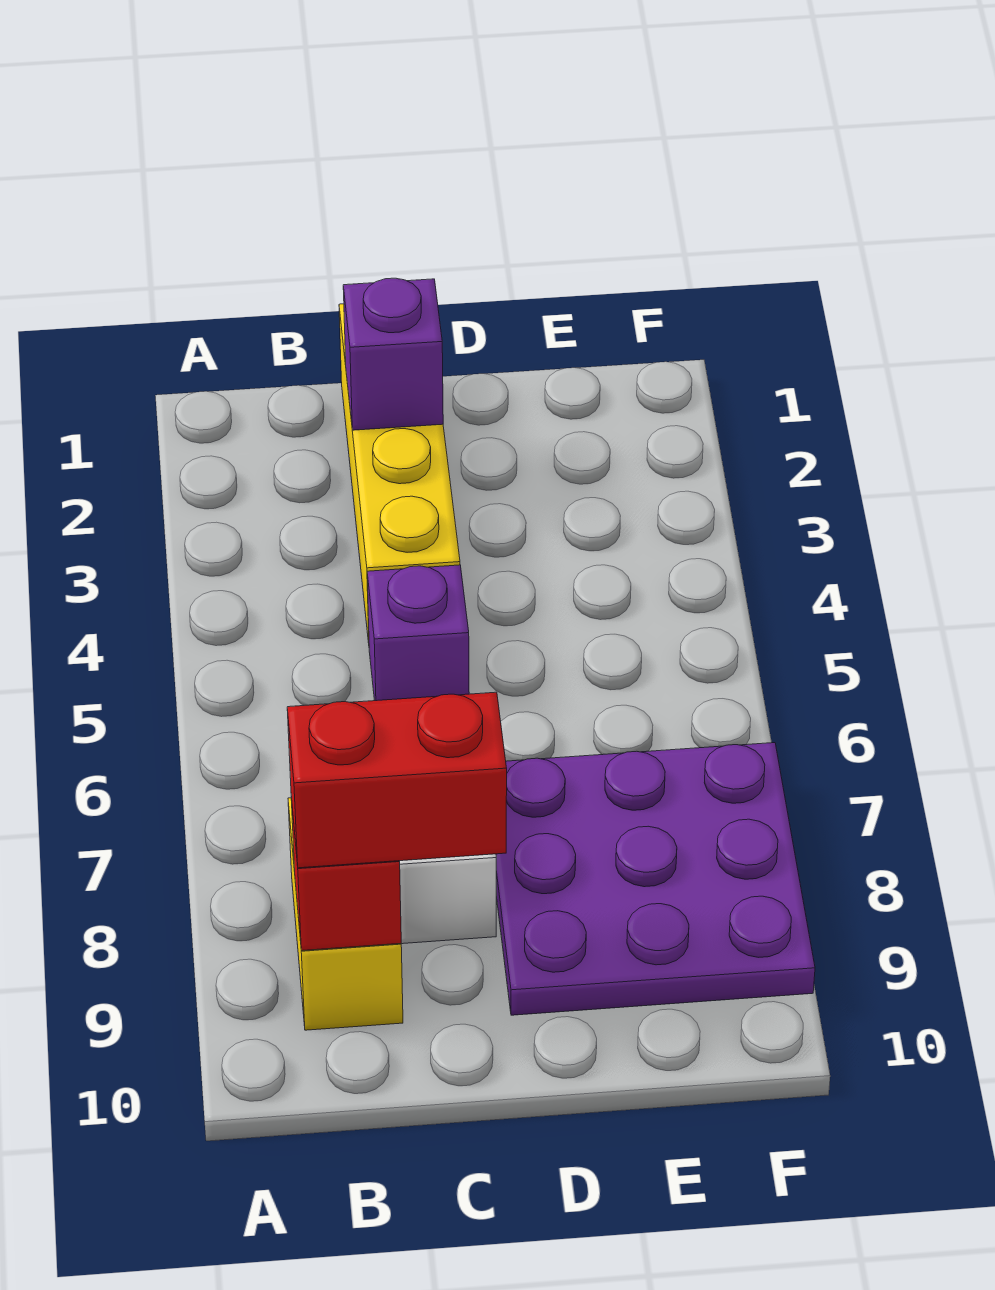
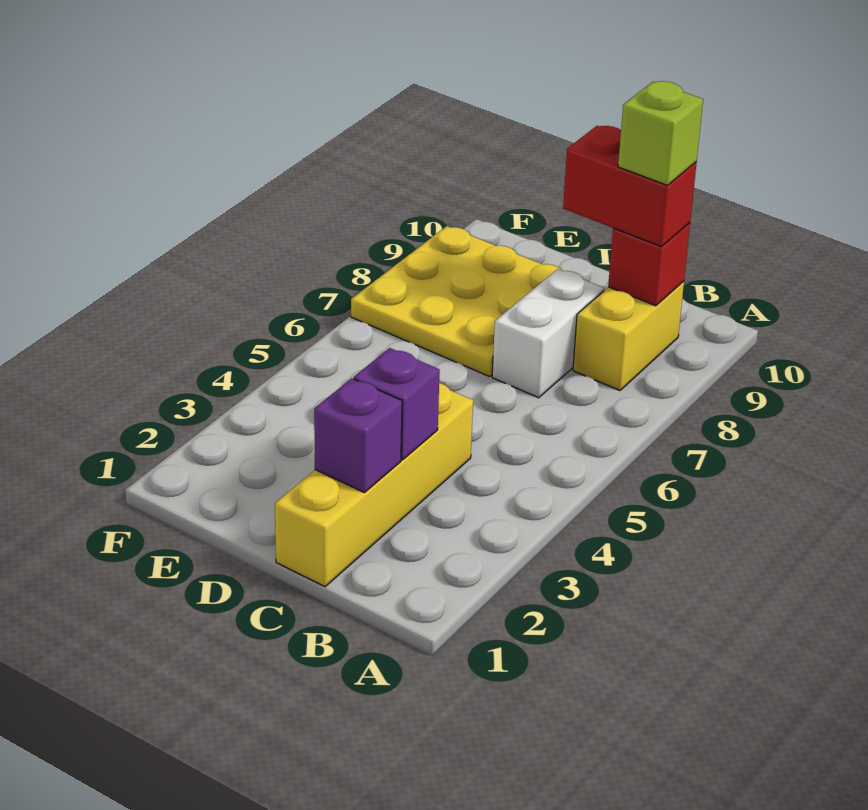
none -> lime 1x1 brick [618,81,703,185]
purple 1x1 brick [367,565,469,701] -> purple 1x1 brick moved to [354,348,440,460]
purple 3x3 plate [496,743,815,1015] -> yellow 3x3 plate [351,226,562,377]

